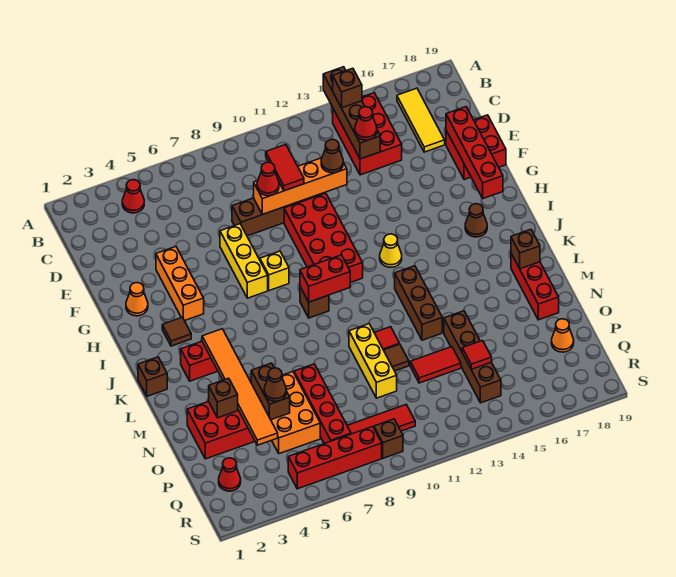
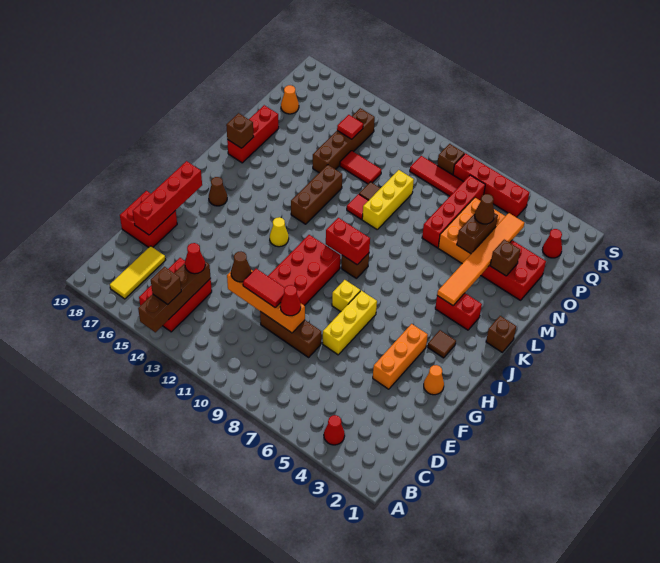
red 1x2 tile [266,145,304,191] -> red 1x2 tile turned to [243,269,285,307]

